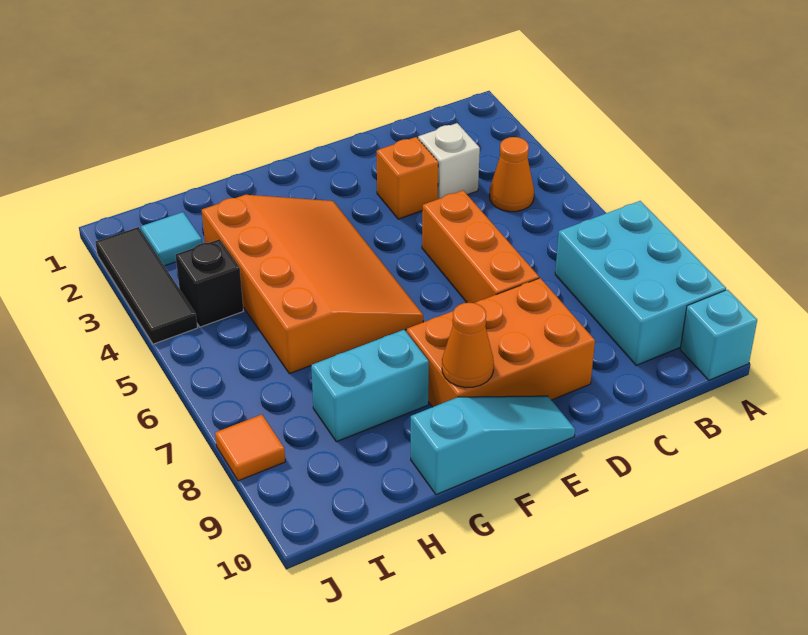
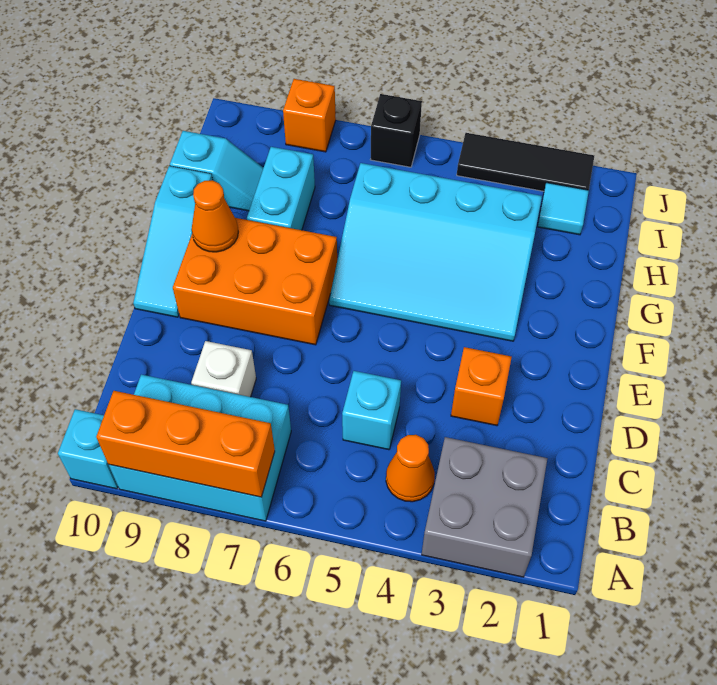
none -> grey 2x2 brick [422,437,547,577]
white 1x1 brick [418,123,480,199] -> white 1x1 brick moved to [191,341,256,397]
none -> cyan 1x1 brick [342,371,401,450]
orange 1x3 brick [422,191,539,303] -> orange 1x3 brick moved to [96,391,275,497]
orange 2x3 brick [407,278,595,407] -> orange 2x3 brick turned to [173,218,337,345]
orange 3x4 slope [202,195,423,374] -> cyan 3x4 slope [329,163,542,341]
none -> cyan 1x2 slope [170,131,263,211]
black 1x1 brick [176,239,243,327] -> black 1x1 brick moved to [370,94,422,167]
orange 1x1 tile [215,415,285,481] -> orange 1x1 brick [283,79,336,152]

